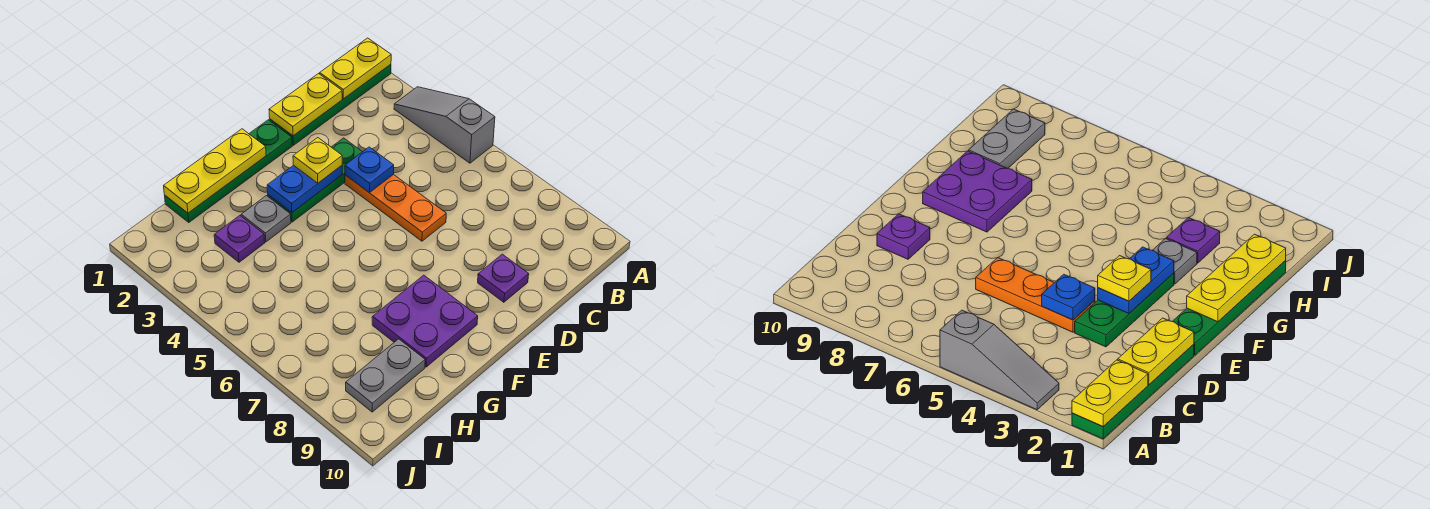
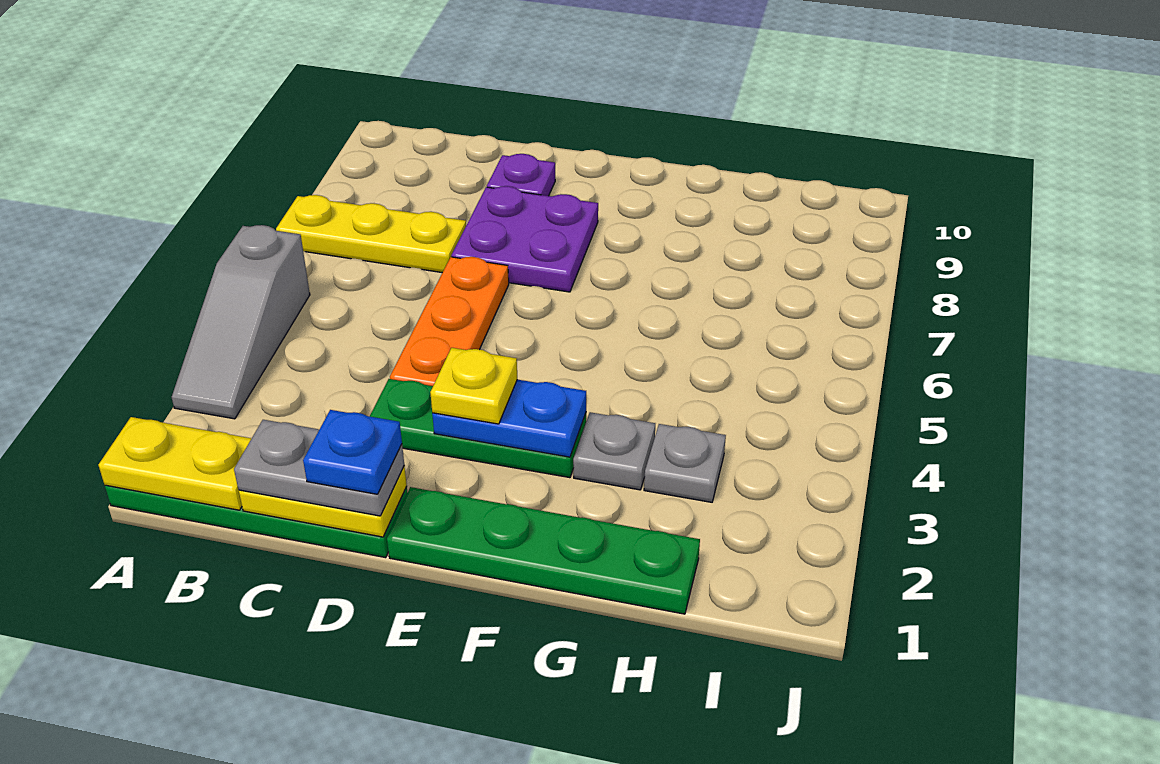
blue 1x1 plate [345,147,394,193] -> blue 1x1 plate moved to [303,410,402,494]
yellow 1x3 plate [164,129,266,213] -> yellow 1x3 plate moved to [276,195,466,273]
purple 2x2 plate [372,275,478,367] -> purple 2x2 plate moved to [452,186,598,292]
purple 1x1 plate [214,216,265,262] -> grey 1x1 plate [644,424,726,502]
grey 1x2 plate [346,339,425,412] -> grey 1x2 plate moved to [234,420,404,516]

